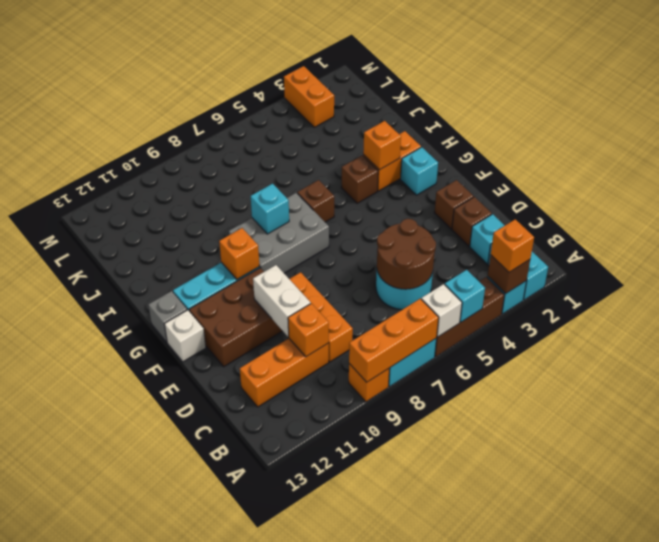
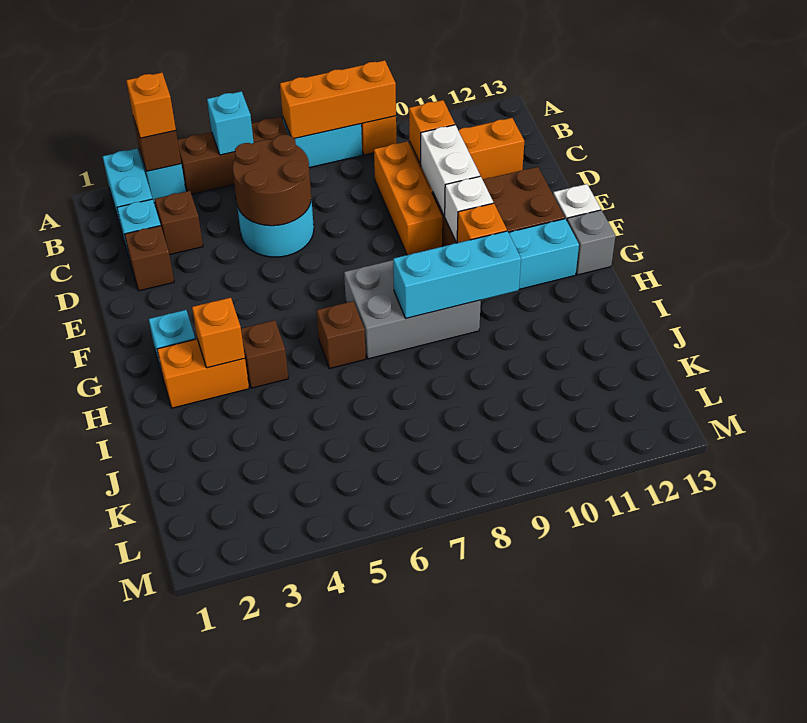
white 1x1 brick [421,284,462,337] -> white 1x1 brick moved to [445,176,493,243]
brown 1x1 brick [434,180,474,229] -> brown 1x1 brick moved to [155,191,203,255]
cyan 1x1 brick [251,184,289,234] -> cyan 1x3 brick [393,231,521,318]
orange 1x2 brick [284,66,334,127] -> none

